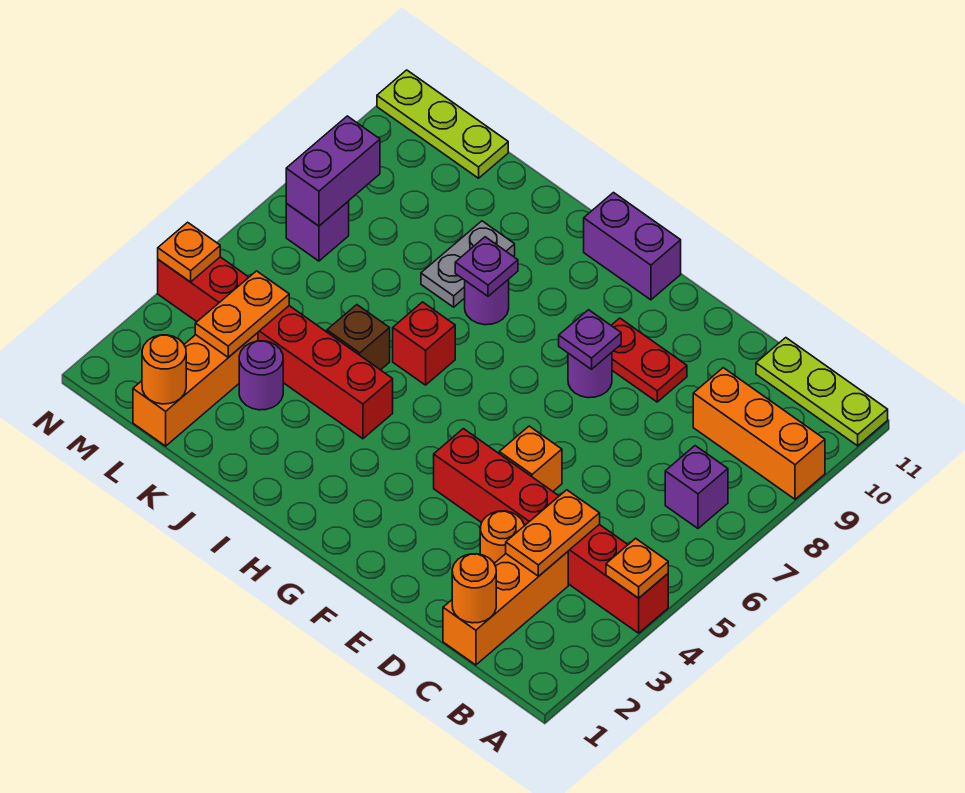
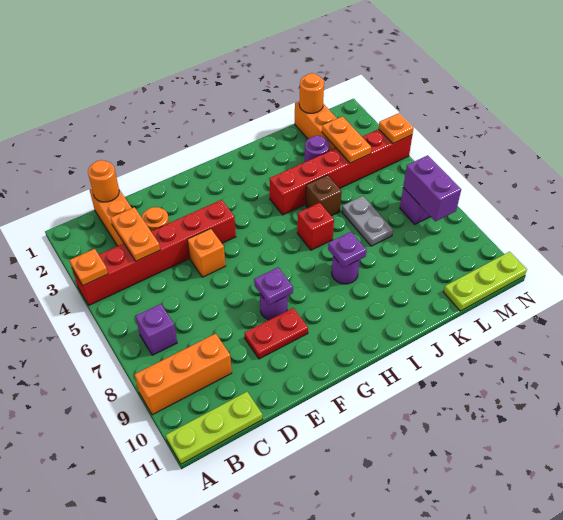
purple 1x2 brick [584,193,681,300] -> none
grey 1x2 plate [421,221,515,307] -> grey 1x2 plate moved to [342,196,393,246]

